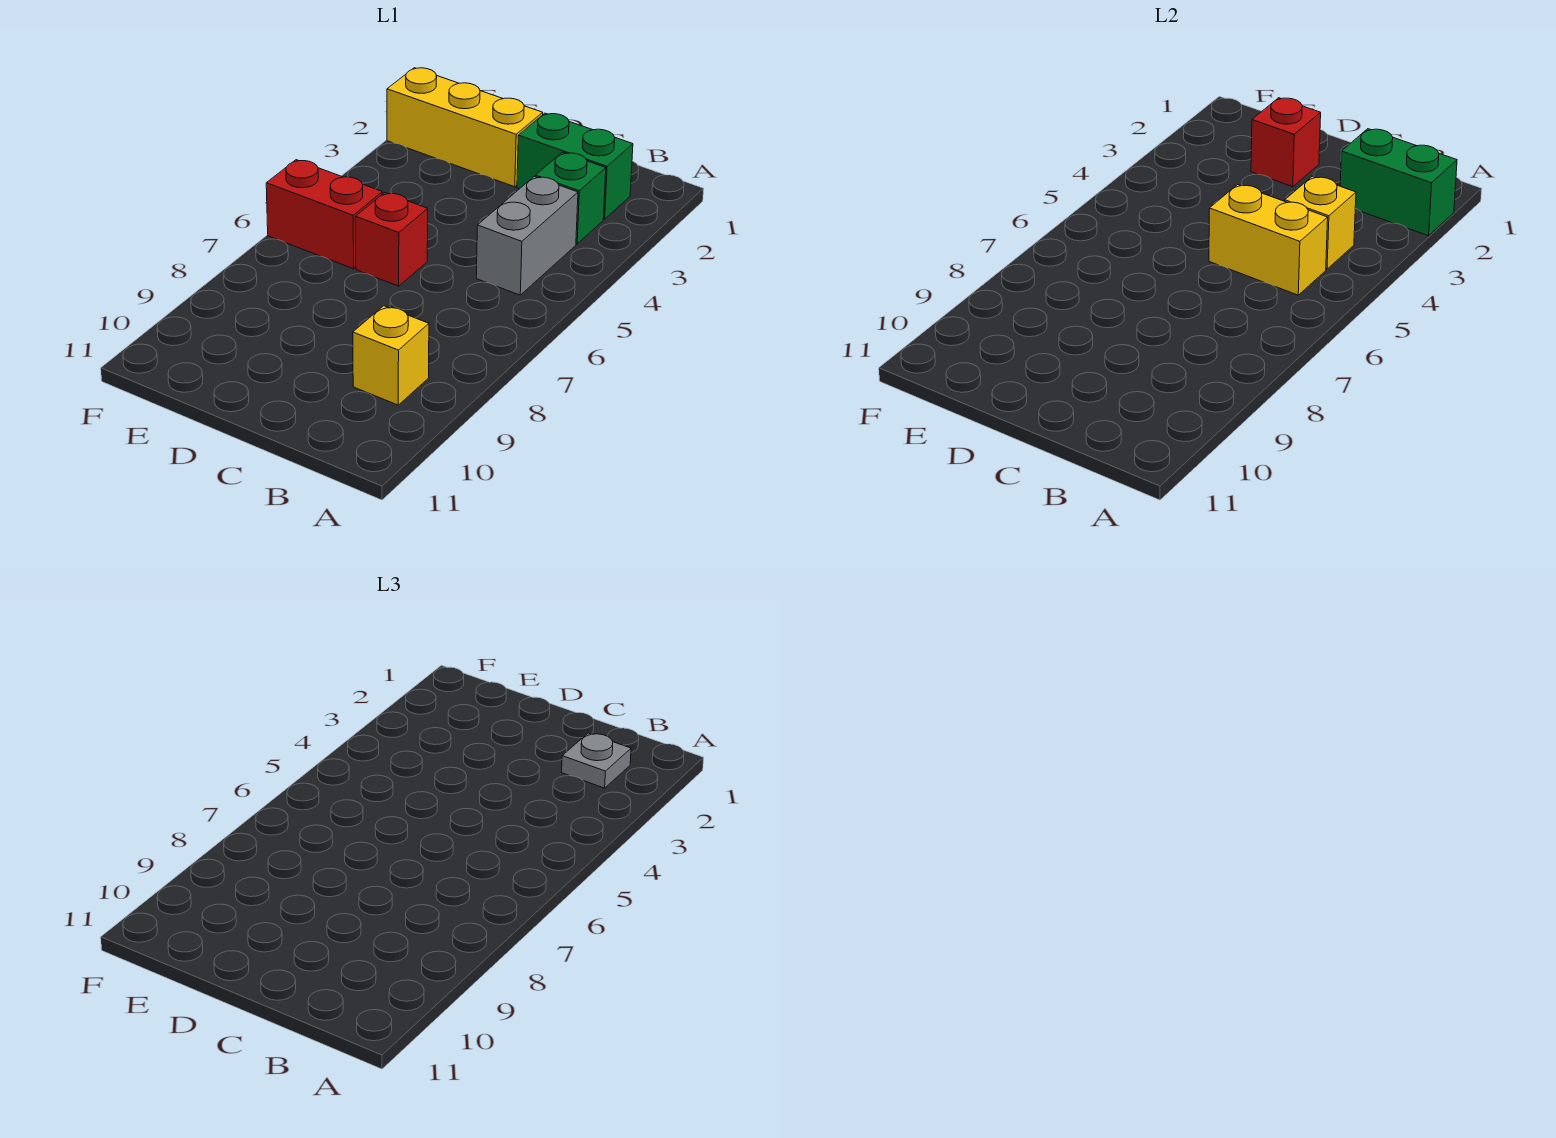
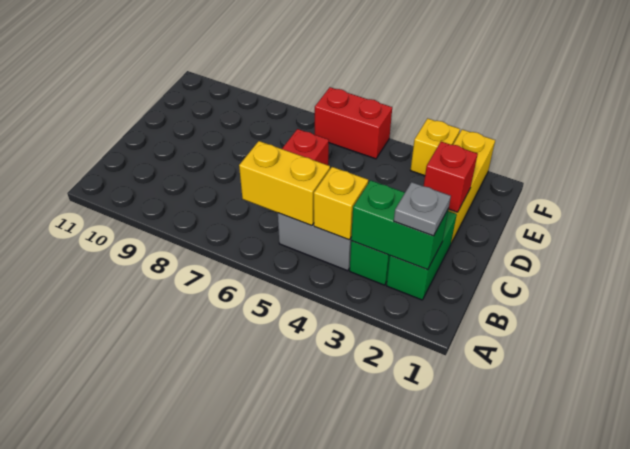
green 1x2 brick [1340,129,1457,236] -> green 1x2 brick turned to [351,180,449,270]
yellow 1x2 brick [1209,184,1328,295] -> yellow 1x2 brick turned to [239,141,330,226]
yellow 1x1 brick [353,306,429,405] -> yellow 1x1 brick moved to [410,118,460,176]
red 1x2 brick [266,160,382,269] -> red 1x2 brick turned to [315,87,392,159]

